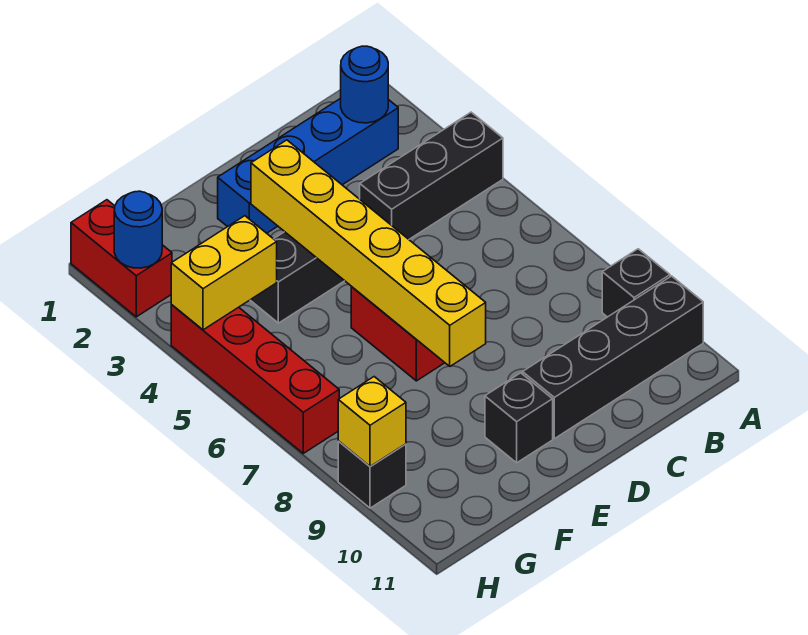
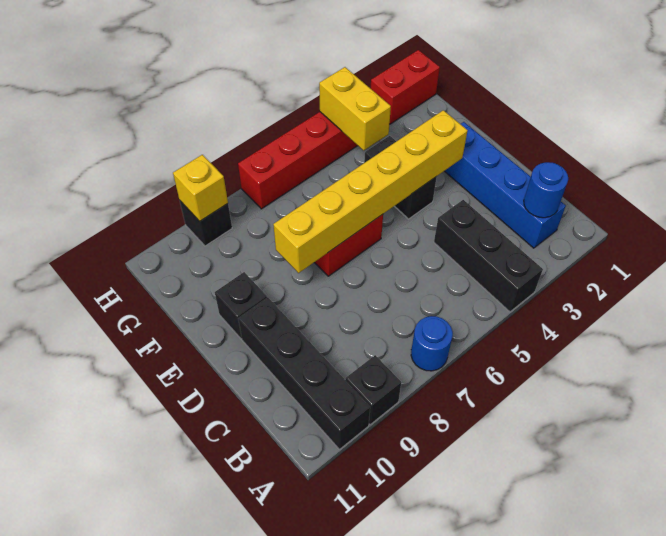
blue 1x1 round brick [114,191,162,268] -> blue 1x1 round brick moved to [411,316,453,371]

